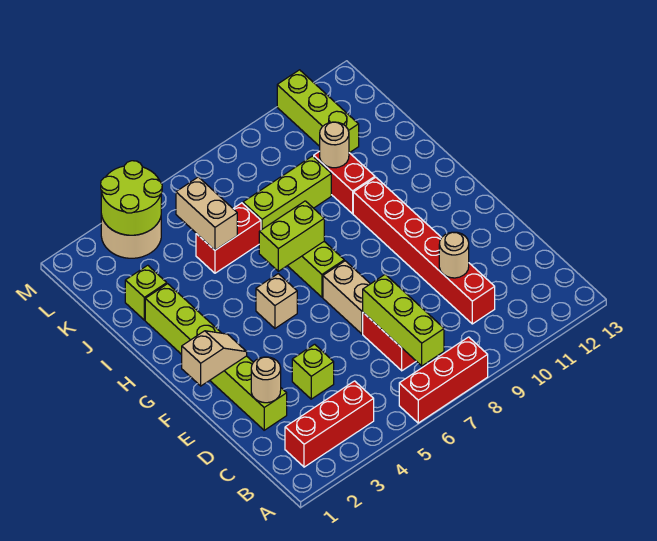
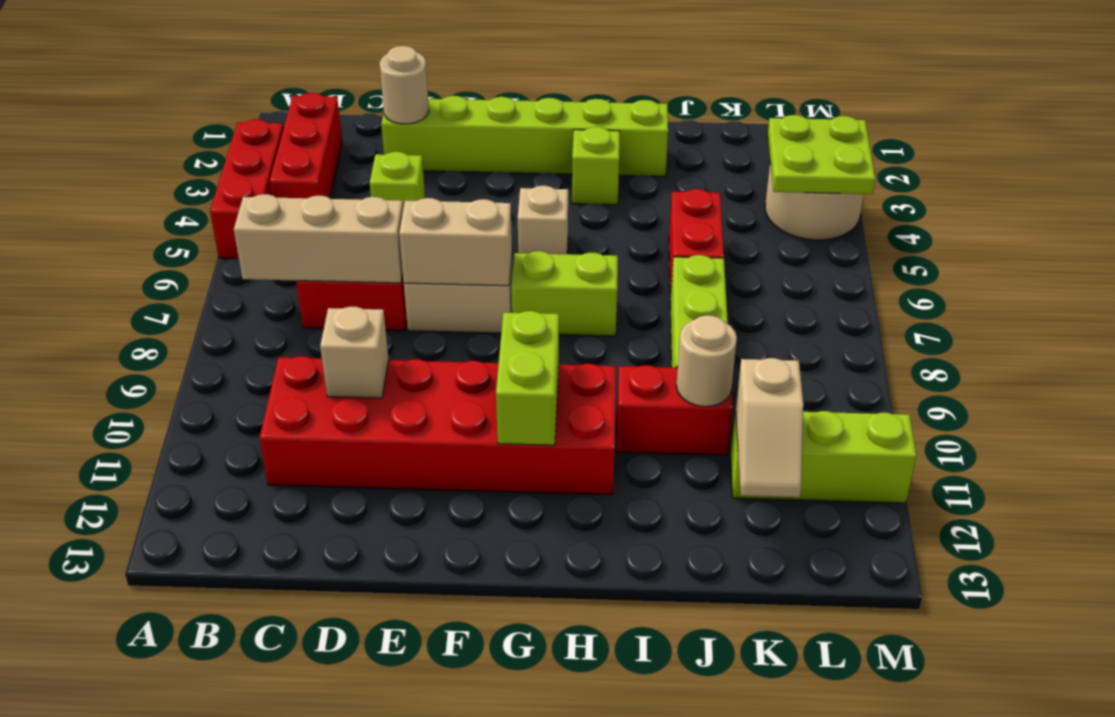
red 1x3 brick [399,337,488,423] -> red 1x3 brick moved to [210,119,284,258]
lime 1x3 brick [363,274,444,366] -> tan 1x3 brick [234,194,403,283]
red 1x6 brick [353,177,495,324] -> red 2x6 brick [260,356,616,495]
tan 1x1 round brick [439,232,469,278] -> tan 1x1 brick [320,307,389,398]
tan 1x2 slope [182,331,247,386] -> tan 1x2 slope moved to [736,358,803,497]
lime 1x2 brick [259,201,324,271] -> lime 1x2 brick moved to [496,311,559,445]
lime 1x1 brick [125,265,167,320] -> lime 1x1 brick moved to [572,127,620,205]
tan 1x2 brick [176,177,237,250] -> tan 1x2 brick moved to [399,198,512,286]
lime 2x2 round brick [101,161,162,235] -> lime 2x2 plate [768,115,875,194]

